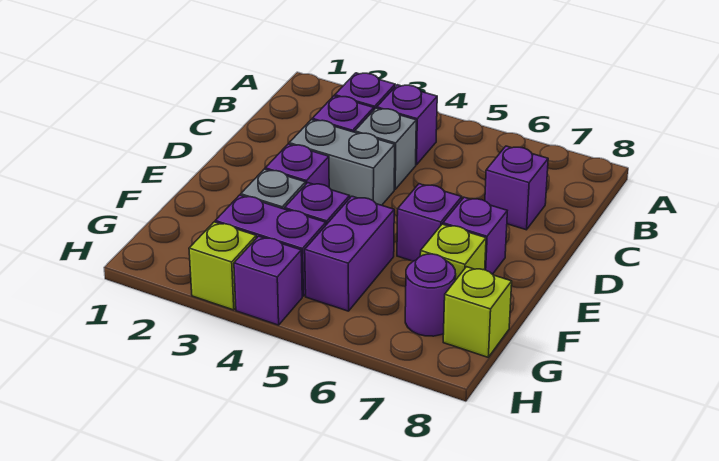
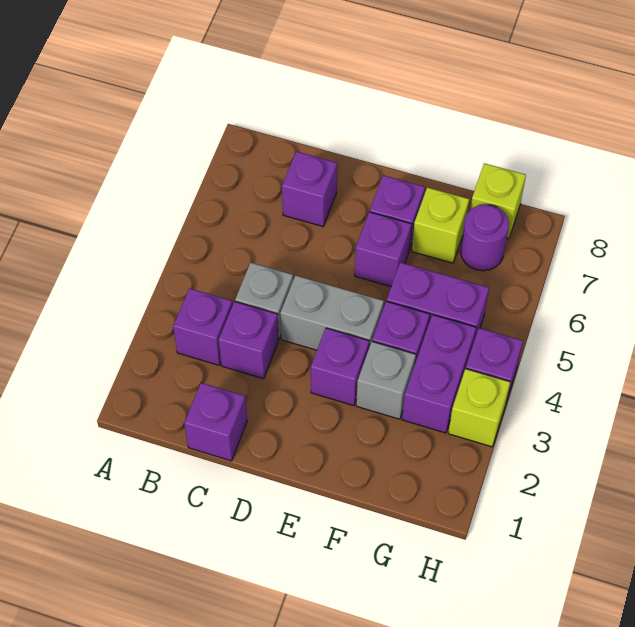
purple 1x1 brick [377,85,437,165] -> purple 1x1 brick moved to [184,383,247,461]
grey 1x2 brick [289,120,395,205] -> grey 1x2 brick turned to [280,275,384,350]

